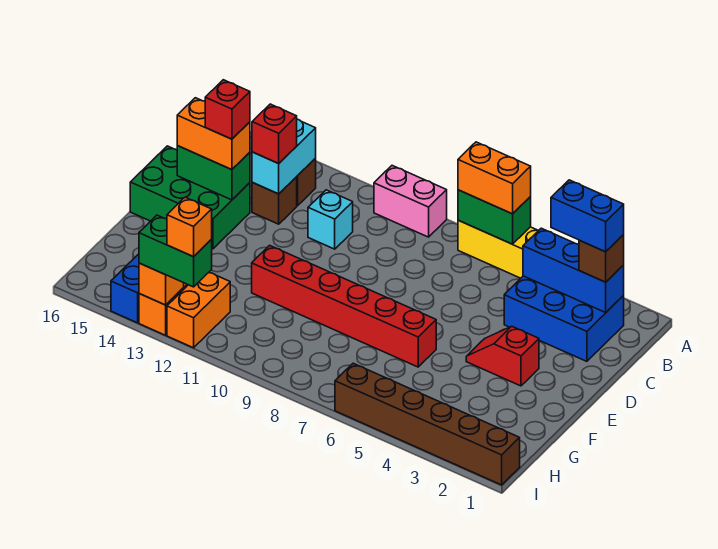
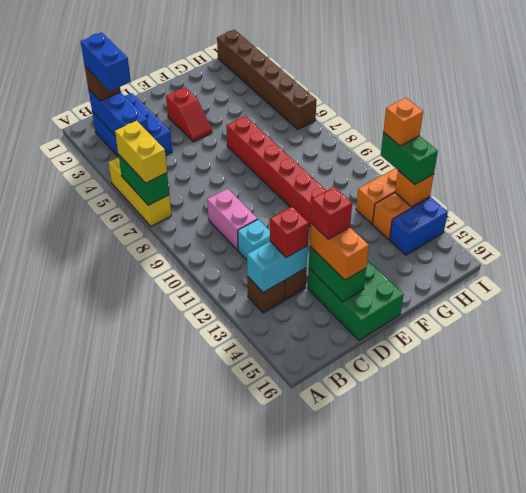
orange 1x2 brick [458,142,531,214] -> yellow 1x2 brick [115,121,167,183]
pink 1x2 brick [374,166,447,237] -> pink 1x2 brick moved to [207,189,258,250]

